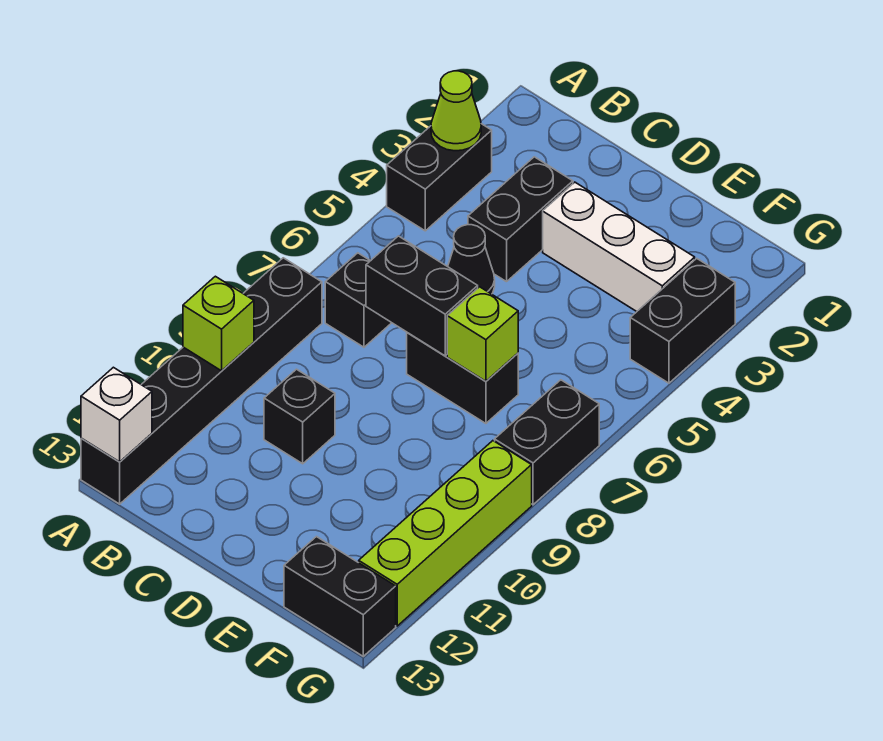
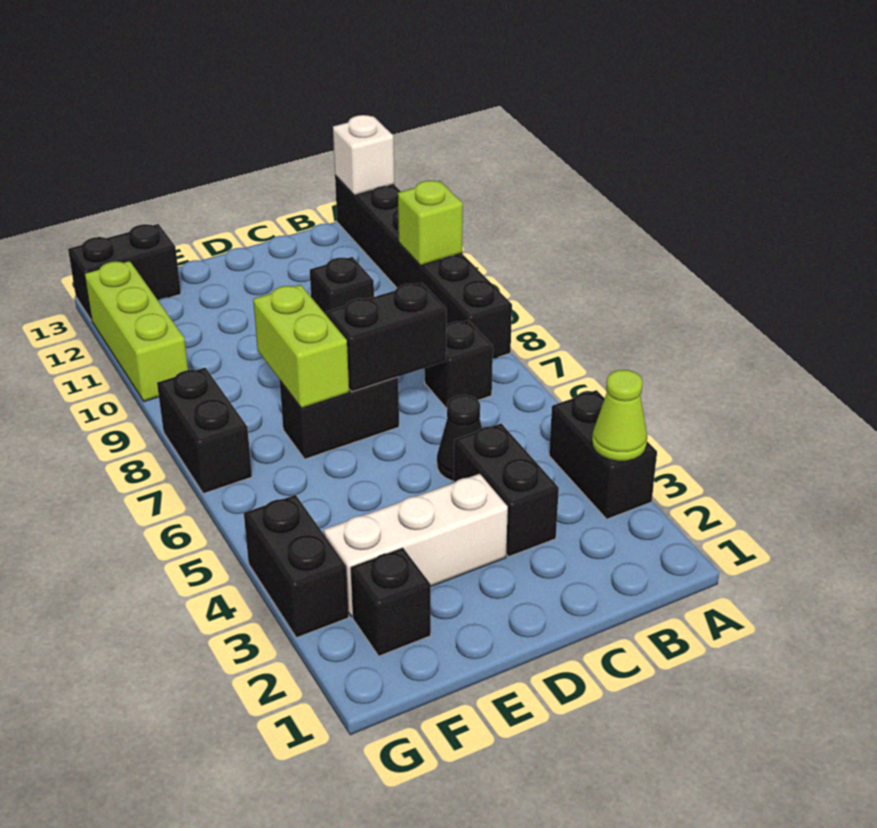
lime 1x1 brick [447,287,518,381] -> lime 1x2 brick [253,285,349,408]
none -> black 1x1 brick [350,548,431,656]
lime 1x4 brick [359,441,532,626] -> lime 1x3 brick [84,261,188,401]

